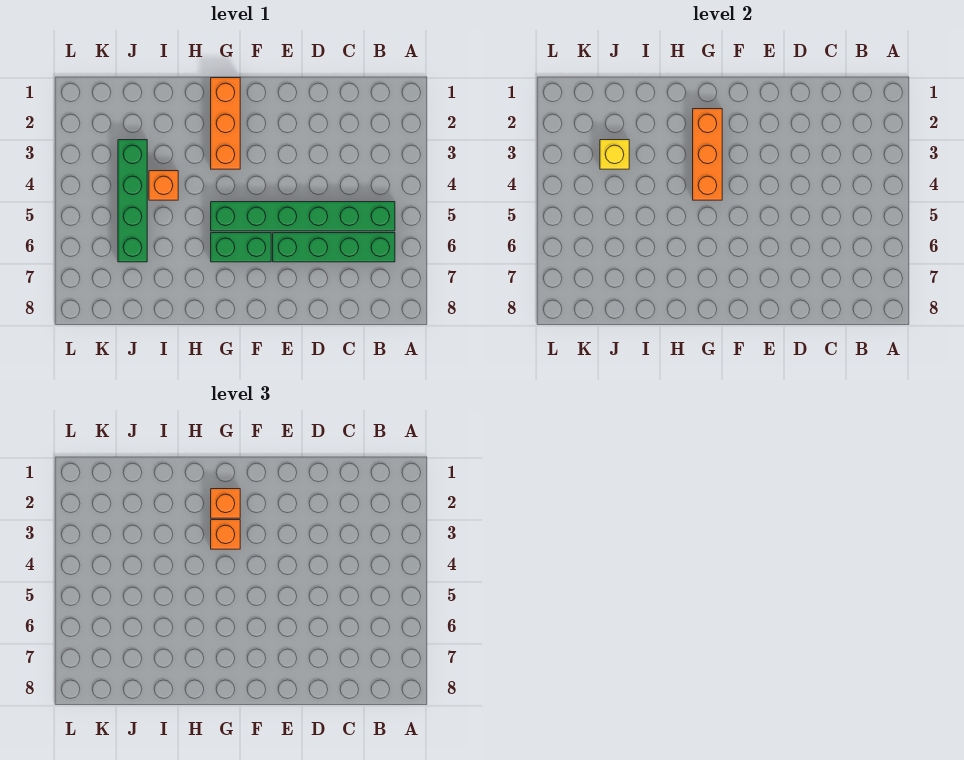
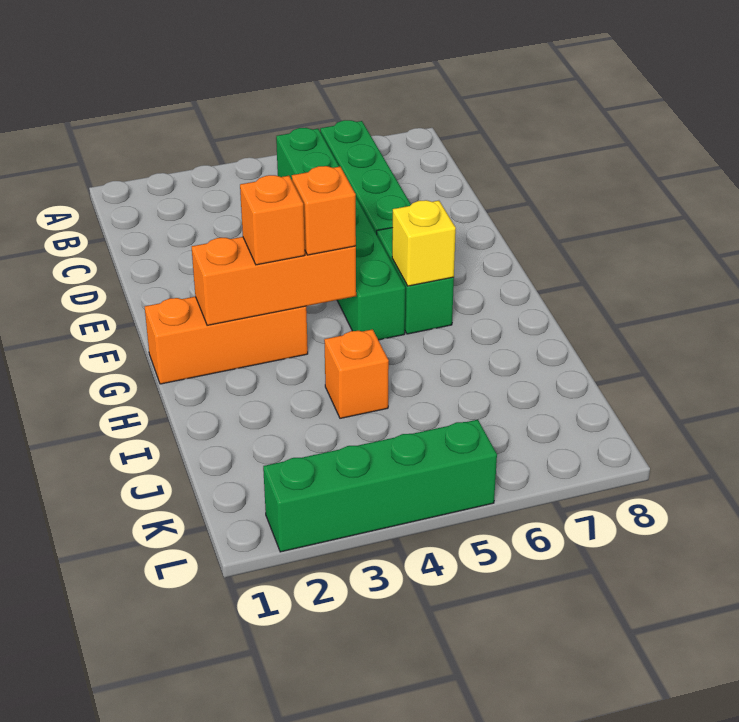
orange 1x1 brick [211,489,240,518] -> orange 1x1 brick moved to [292,166,356,255]
green 1x4 brick [118,140,147,262] -> green 1x4 brick moved to [263,420,497,552]
yellow 1x1 brick [600,140,629,169] -> yellow 1x1 brick moved to [392,200,456,286]

